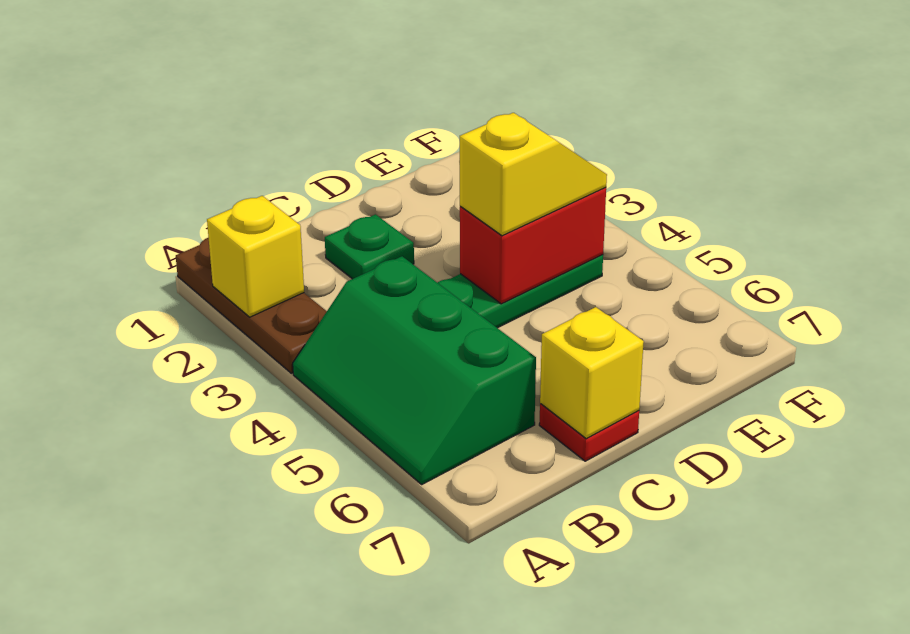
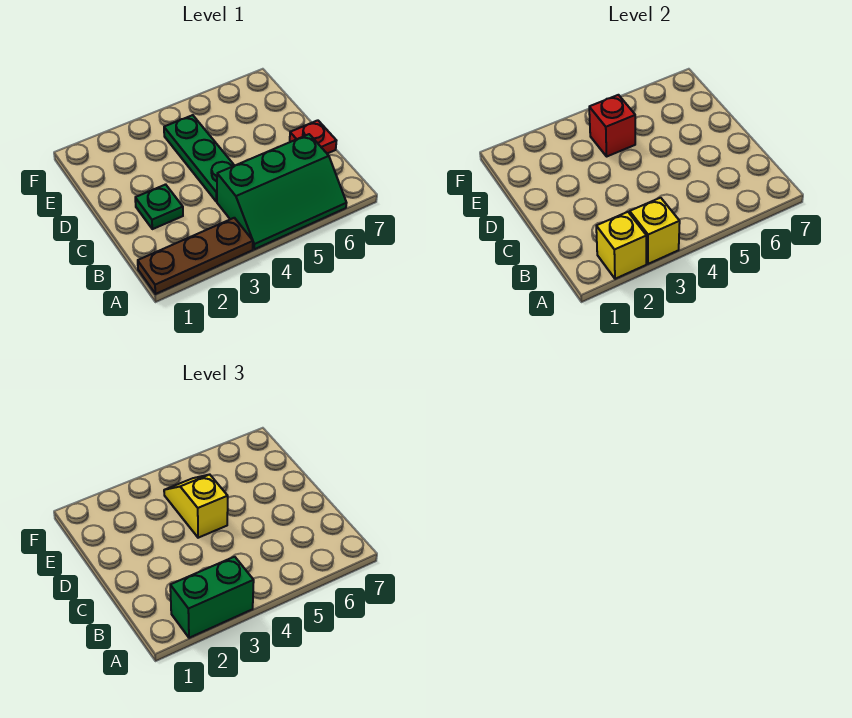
none -> green 1x2 brick [170,557,254,638]
yellow 1x1 brick [540,307,644,439] -> yellow 1x1 brick moved to [630,198,680,264]
red 1x2 brick [460,187,606,304] -> red 1x1 brick [589,95,635,156]

